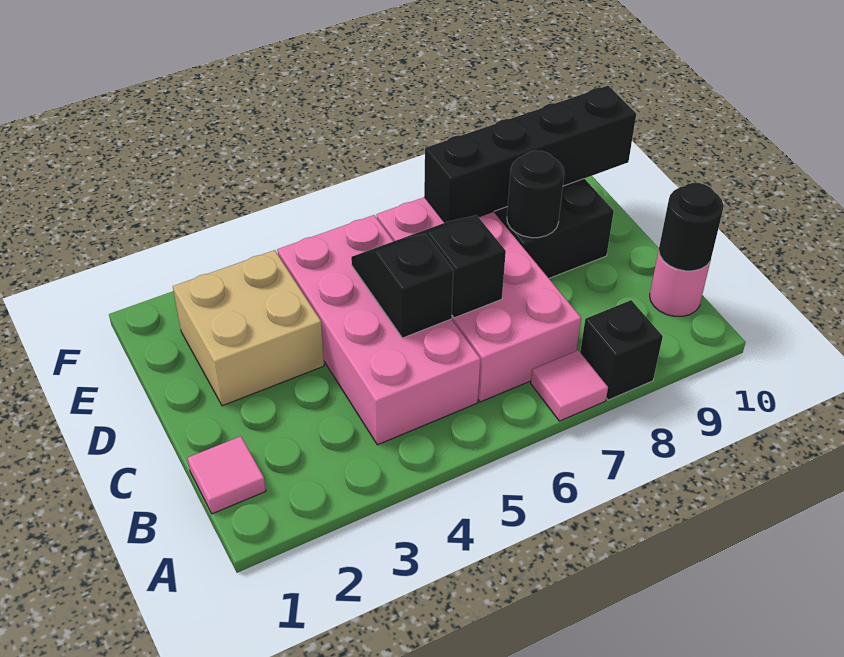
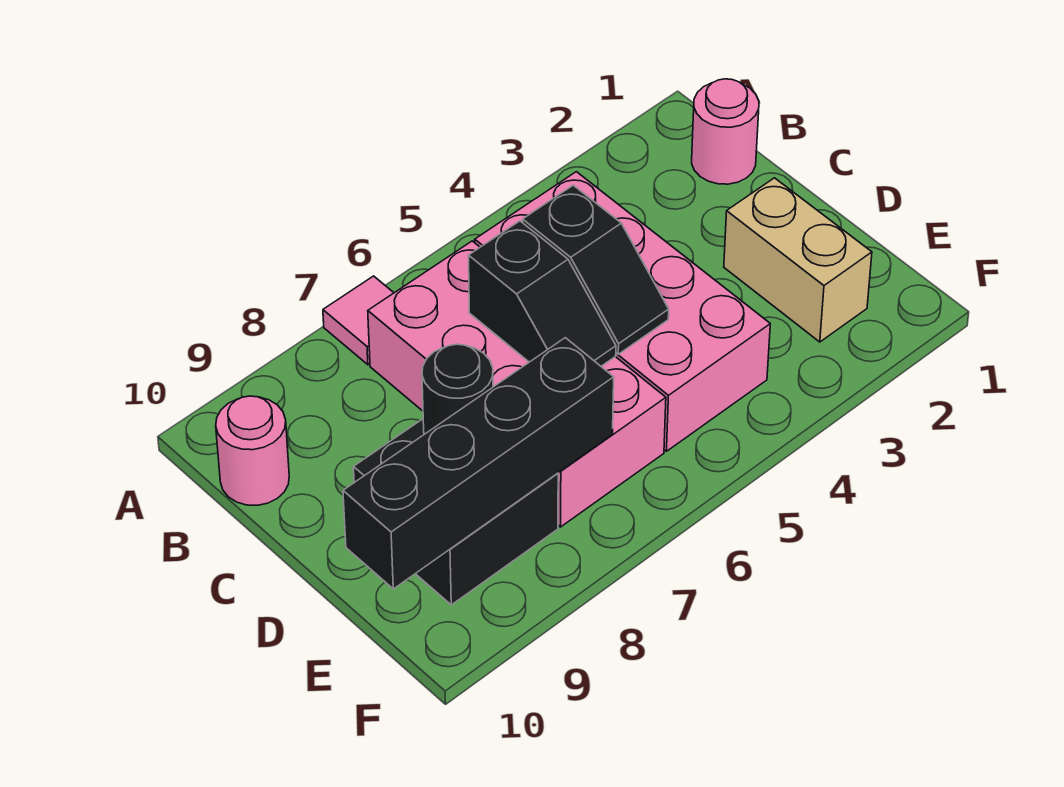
black 1x1 brick [580,300,663,400] -> none
pink 1x1 tile [188,436,266,514] -> pink 1x1 round brick [692,79,759,184]
black 1x1 round brick [659,183,724,271] -> none
tan 2x2 brick [173,250,324,406] -> tan 1x2 brick [724,178,872,342]

